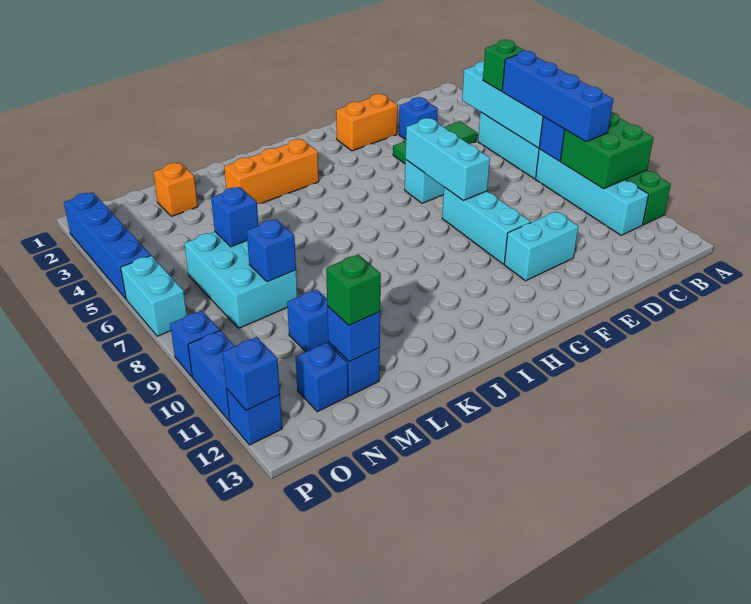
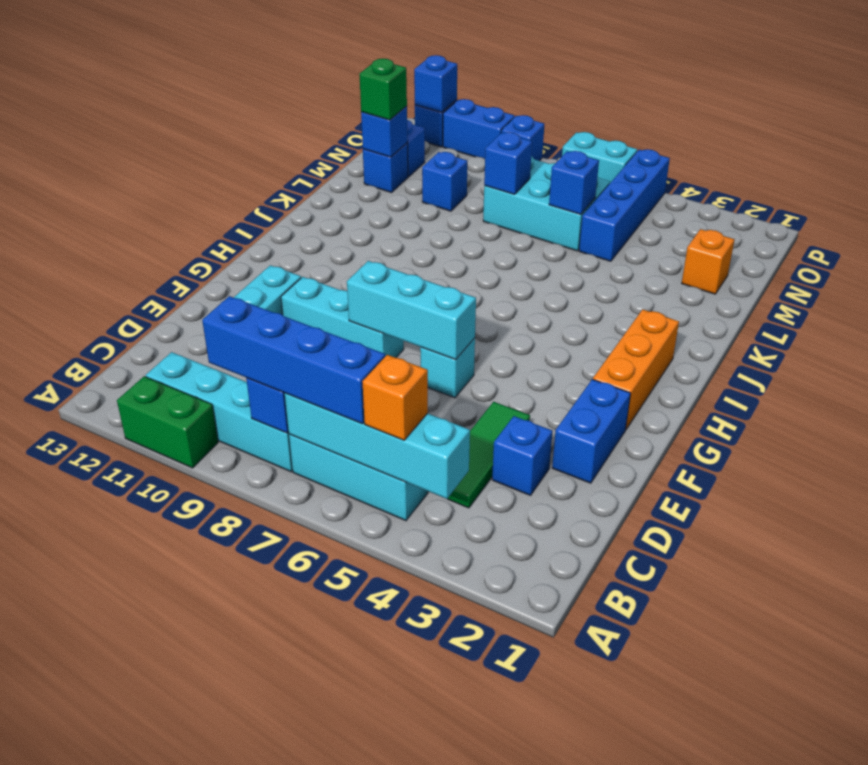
green 2x2 brick [560,112,654,189] -> none
green 1x1 brick [483,40,525,91] -> orange 1x1 brick [362,355,428,440]
orange 1x2 brick [336,94,398,151] -> blue 1x2 brick [552,379,631,483]
orange 1x3 brick [224,139,319,204] -> orange 1x3 brick moved to [593,309,679,429]
blue 1x4 brick [64,192,151,299] -> blue 1x4 brick turned to [579,149,670,261]

